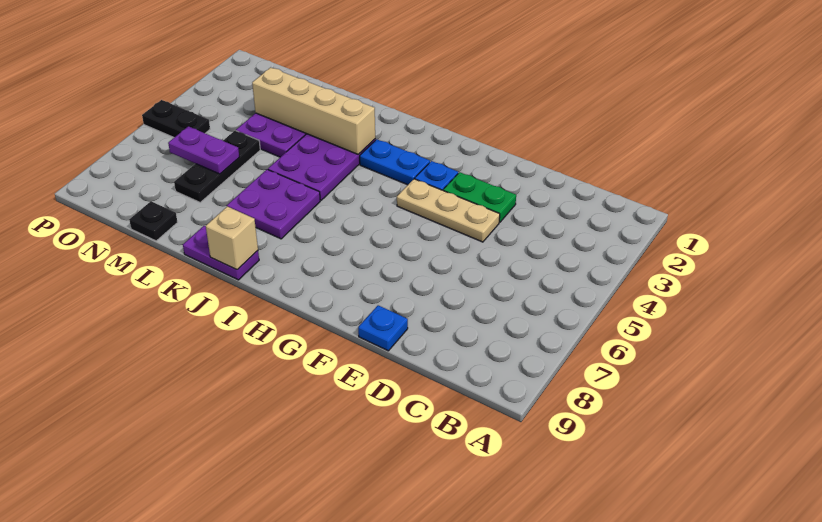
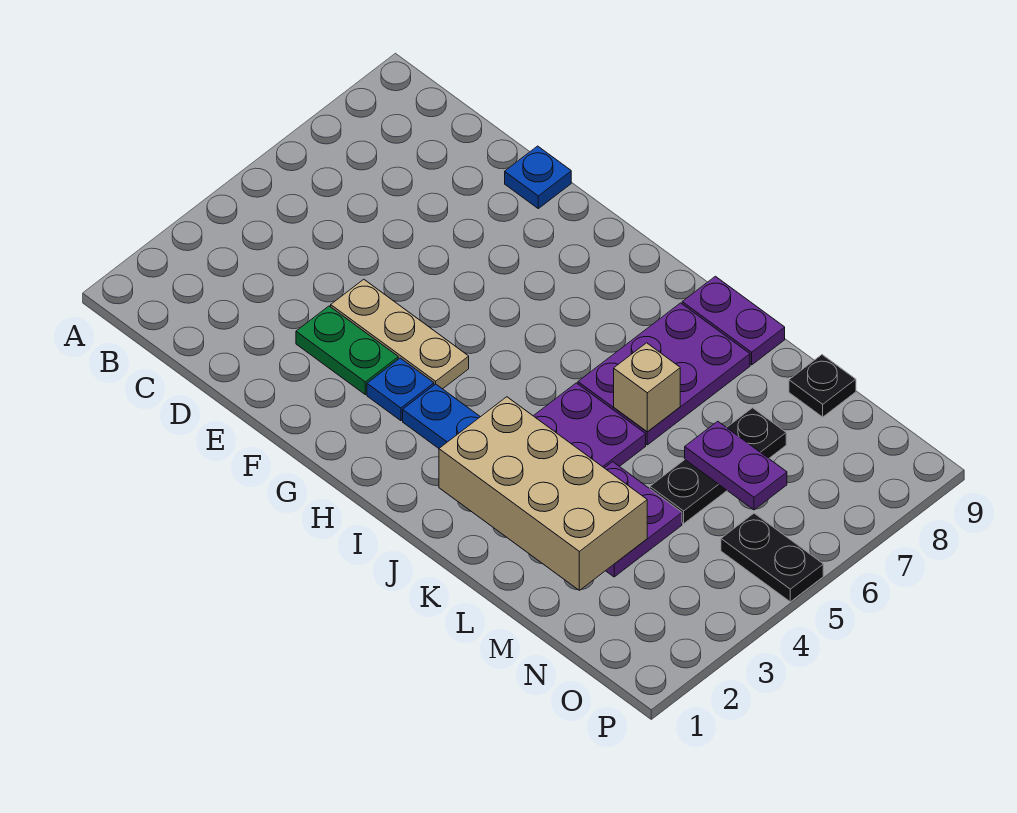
tan 1x4 brick [252,67,375,154] -> tan 2x4 brick [439,397,647,590]
purple 2x2 plate [227,170,320,239] -> purple 2x3 plate [578,303,750,445]
tan 1x1 brick [206,206,258,270] -> tan 1x1 brick moved to [614,343,680,432]

